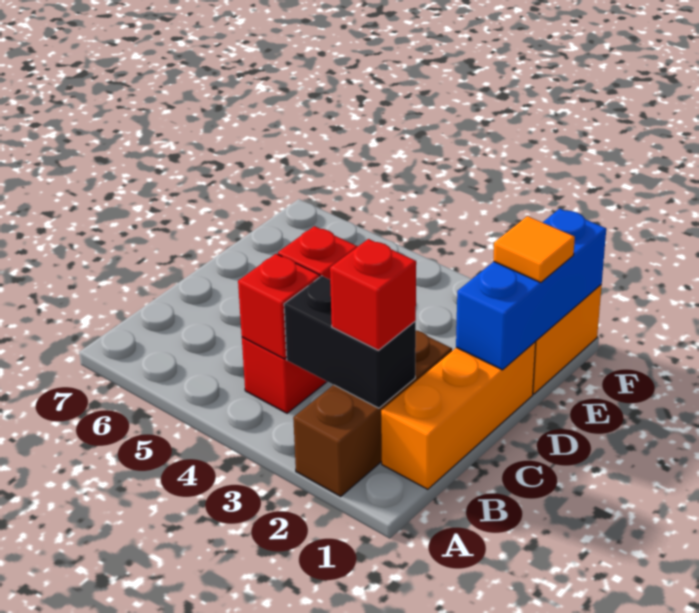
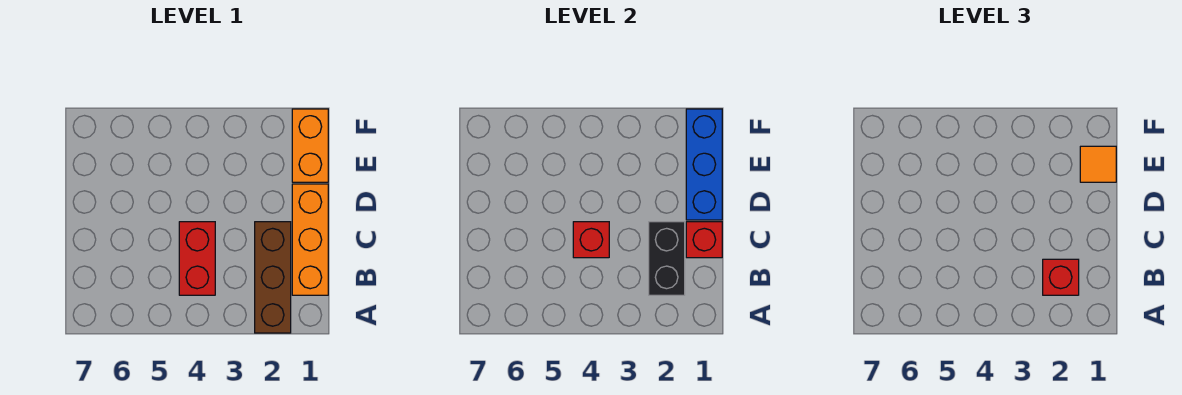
black 1x2 brick [284,276,416,408] -> black 1x2 brick turned to [649,222,685,295]
red 1x1 brick [238,254,320,359] -> red 1x1 brick moved to [686,222,722,258]

